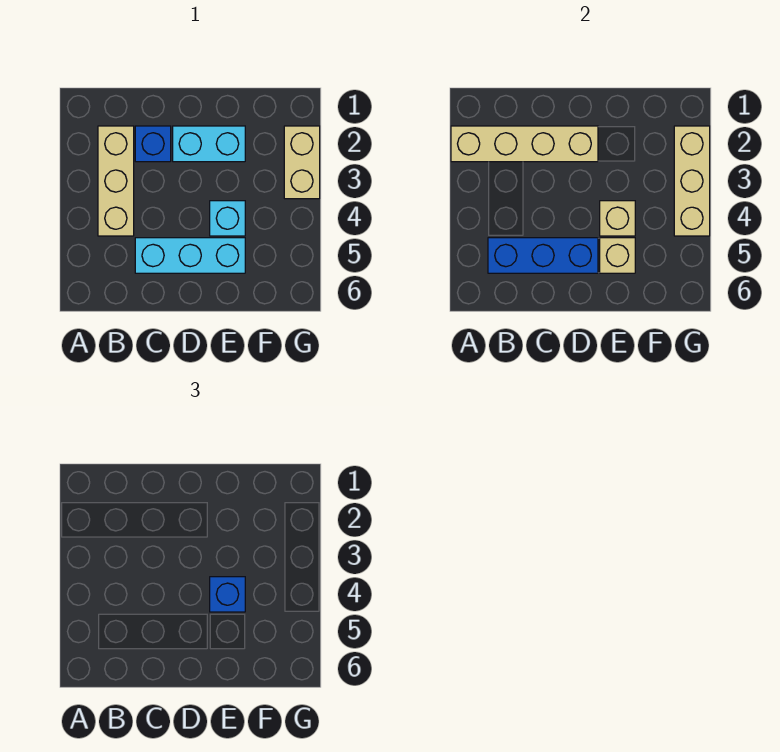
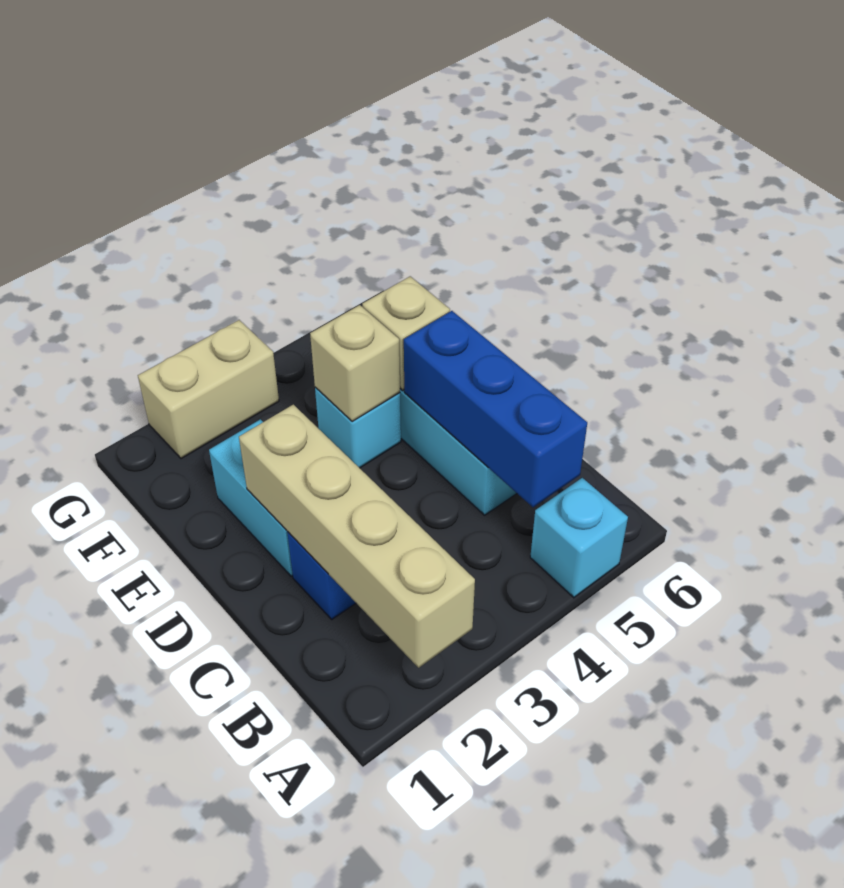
none -> cyan 1x1 brick [530,478,628,598]
tan 1x3 brick [98,126,134,236] -> none
blue 1x1 brick [210,577,245,612] -> none
tan 1x3 brick [674,126,710,236] -> none

